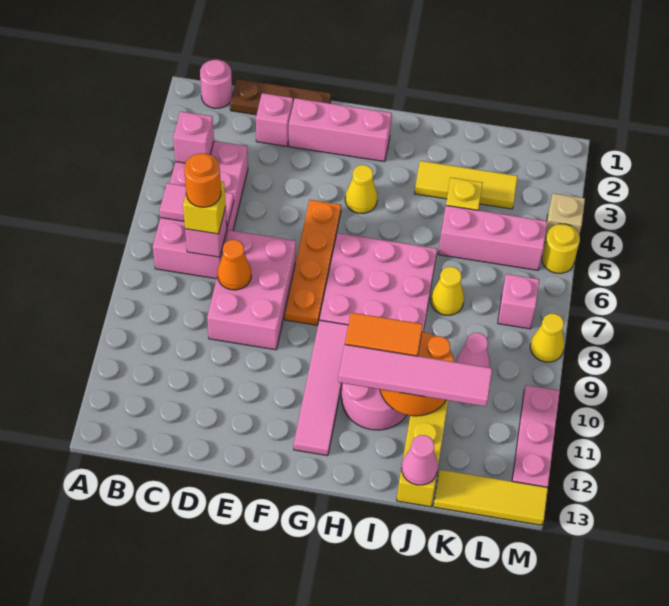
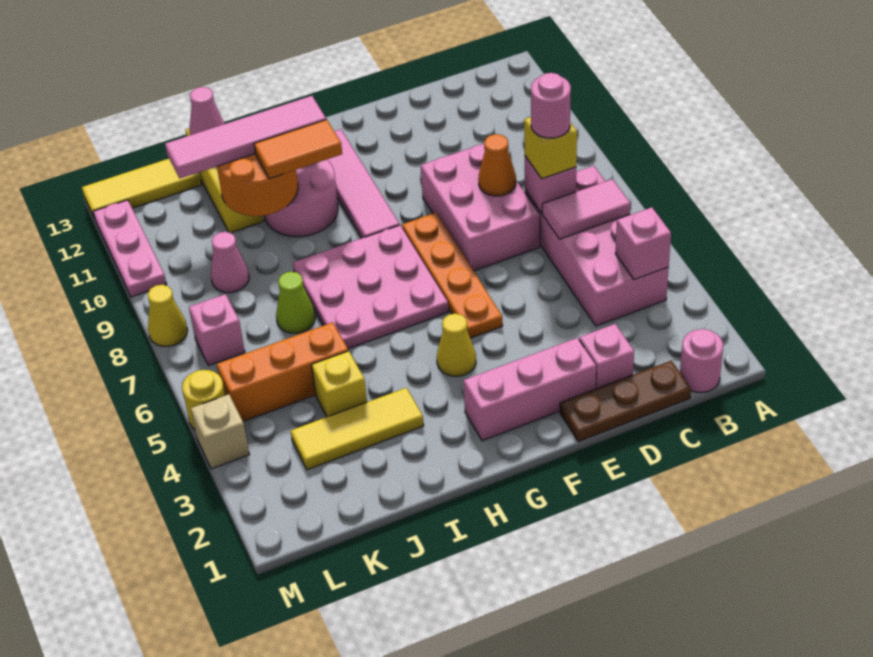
orange 1x1 round brick [184,153,221,207] -> pink 1x1 round brick [531,73,571,138]
pink 1x3 brick [438,205,547,270] -> orange 1x3 brick [217,322,348,421]
yellow 1x1 cone [431,267,464,315] -> lime 1x1 cone [276,272,315,333]

